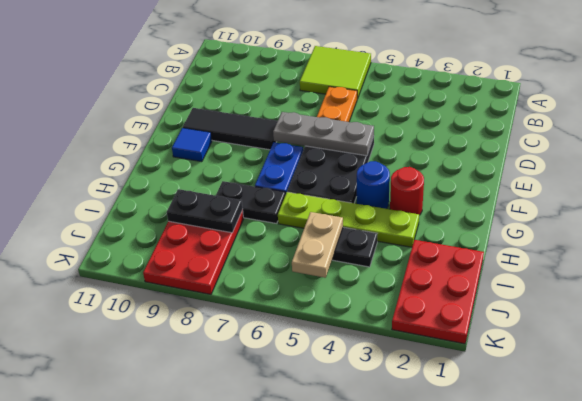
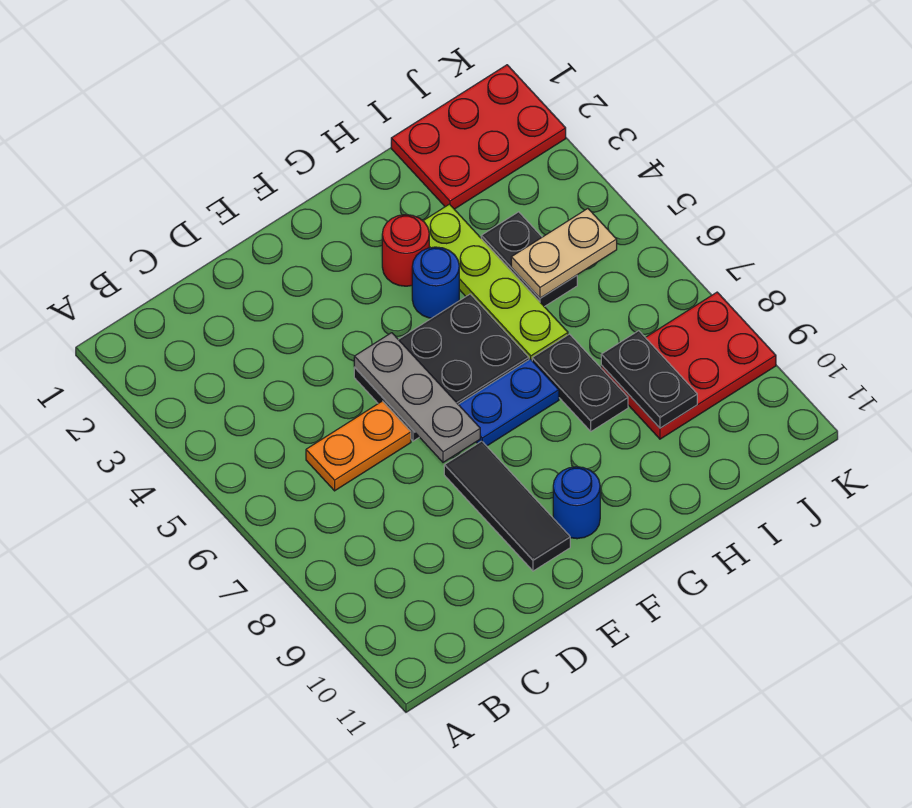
lime 2x2 tile [300,46,371,99] -> none
blue 1x1 tile [172,128,212,162] -> blue 1x1 round brick [553,467,600,539]

